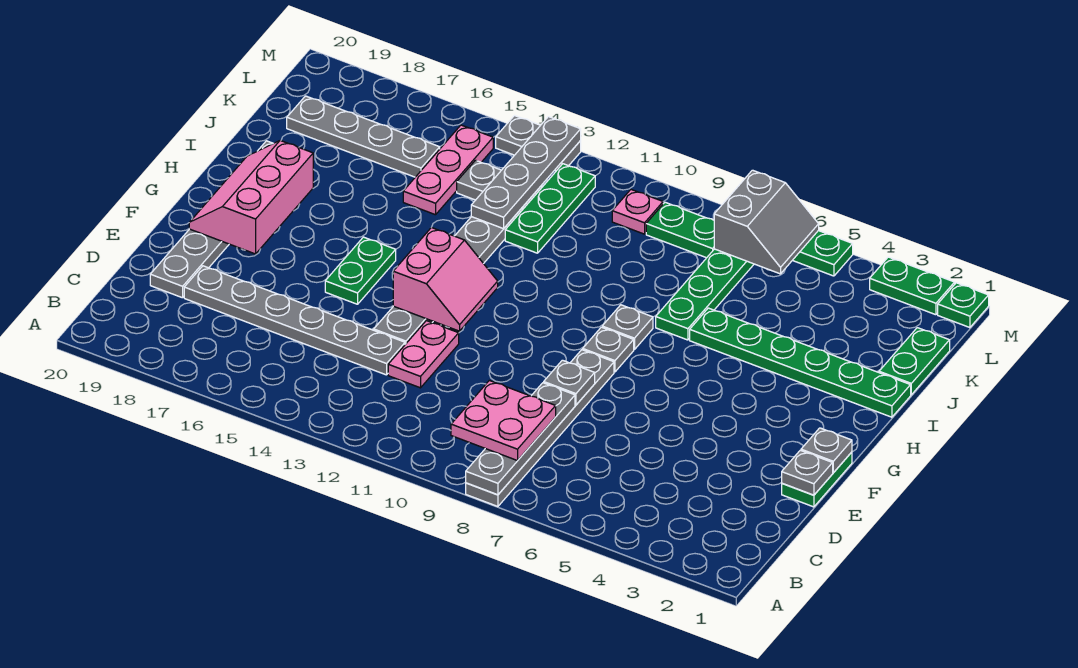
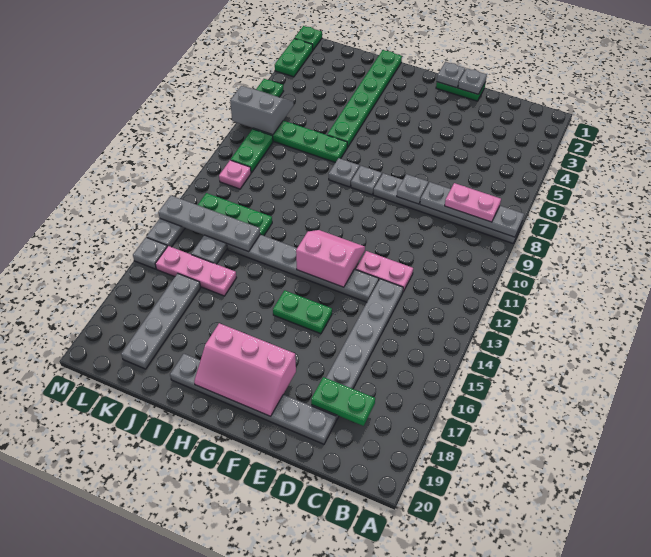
pink 2x2 plate [451,380,556,461] -> pink 1x2 plate [445,183,501,222]
green 1x2 plate [879,328,950,395] -> green 1x2 plate moved to [311,377,375,426]
none -> grey 1x1 plate [133,237,167,269]

